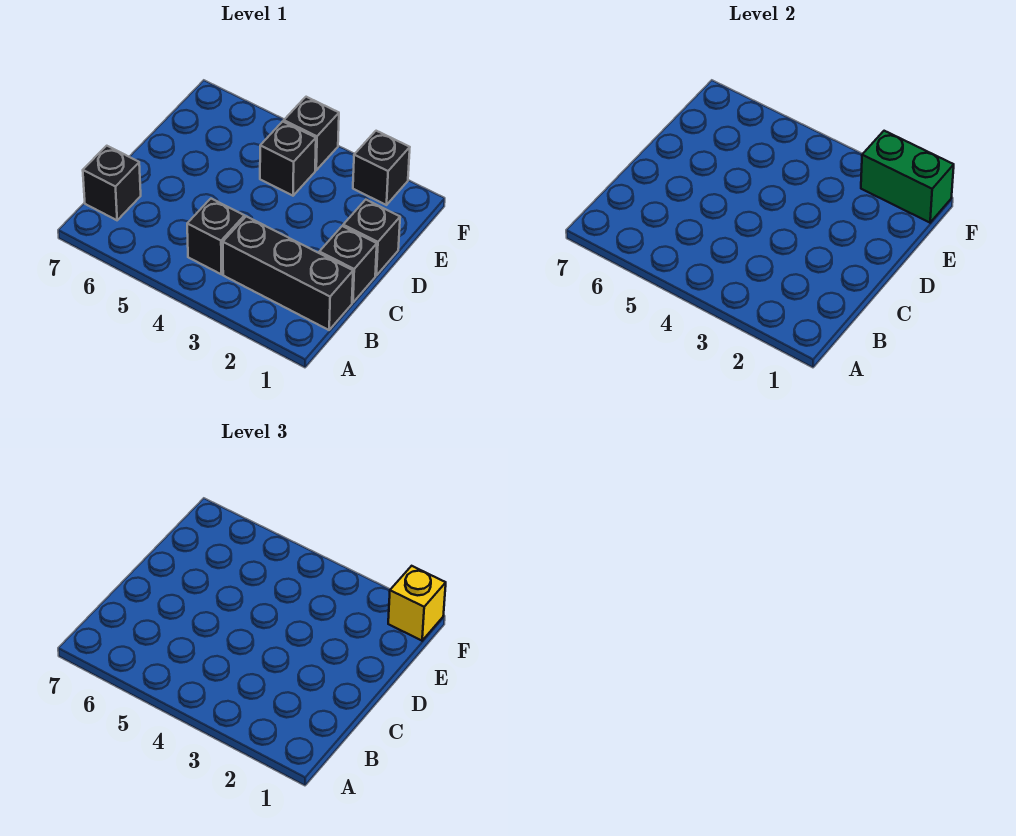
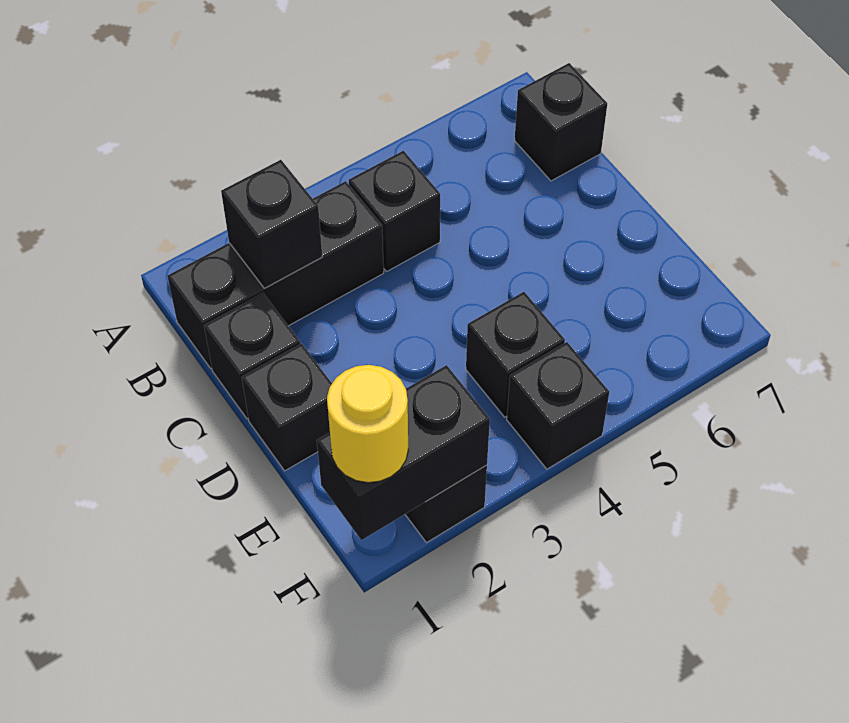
none -> black 1x1 brick [221,160,322,288]
green 1x2 brick [861,131,954,223] -> black 1x2 brick [317,365,490,540]
yellow 1x1 brick [388,566,446,641] -> yellow 1x1 round brick [327,365,408,483]

